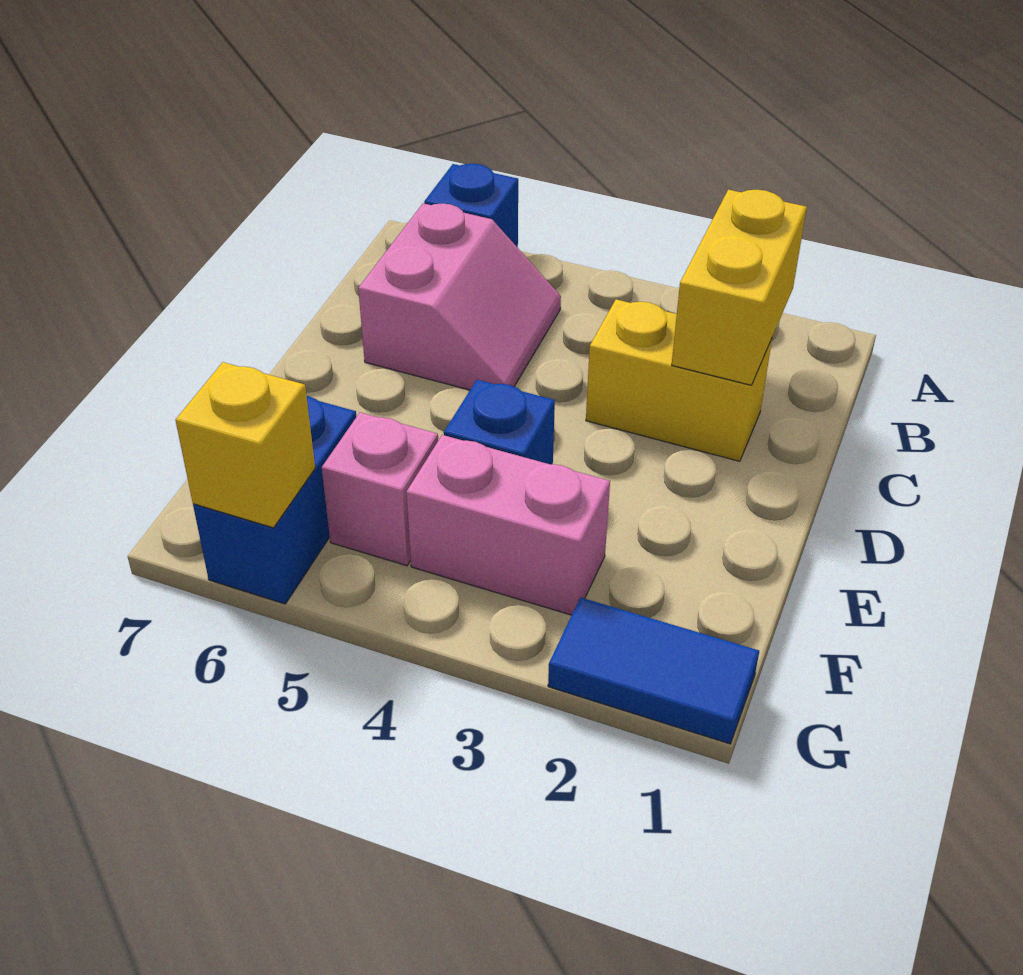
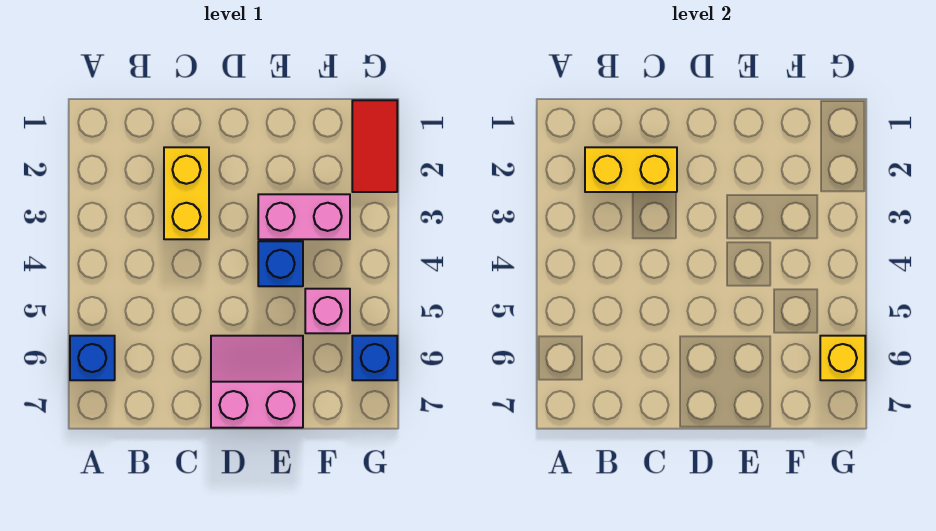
pink 2x2 slope [358,203,561,390] -> pink 2x2 slope moved to [211,336,303,428]
pink 1x2 brick [406,435,610,615] -> pink 1x2 brick turned to [258,194,350,239]
blue 1x2 brick [193,396,356,604] -> blue 1x1 brick [352,336,397,380]
blue 1x2 tile [548,598,759,744] -> red 1x2 tile [352,100,397,192]

